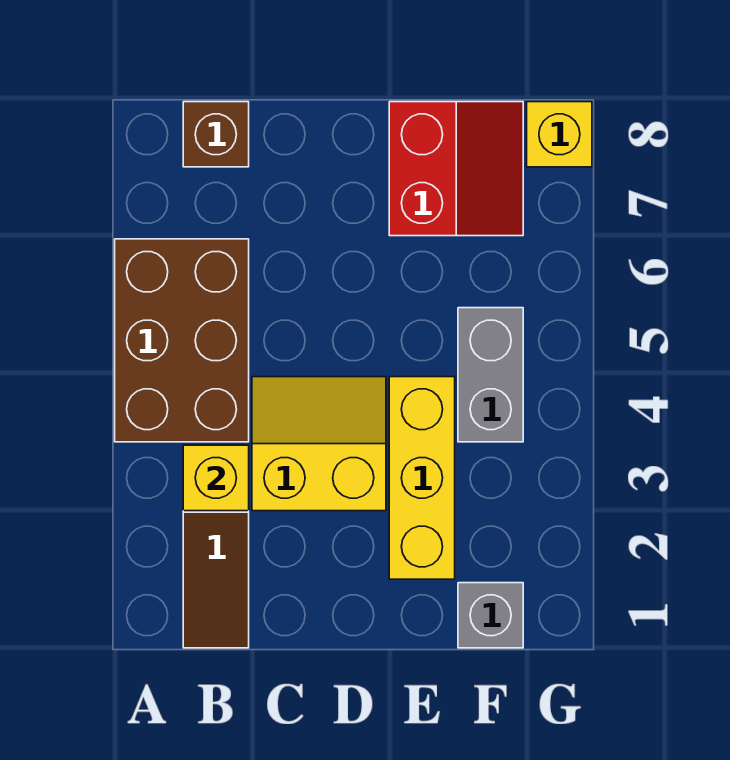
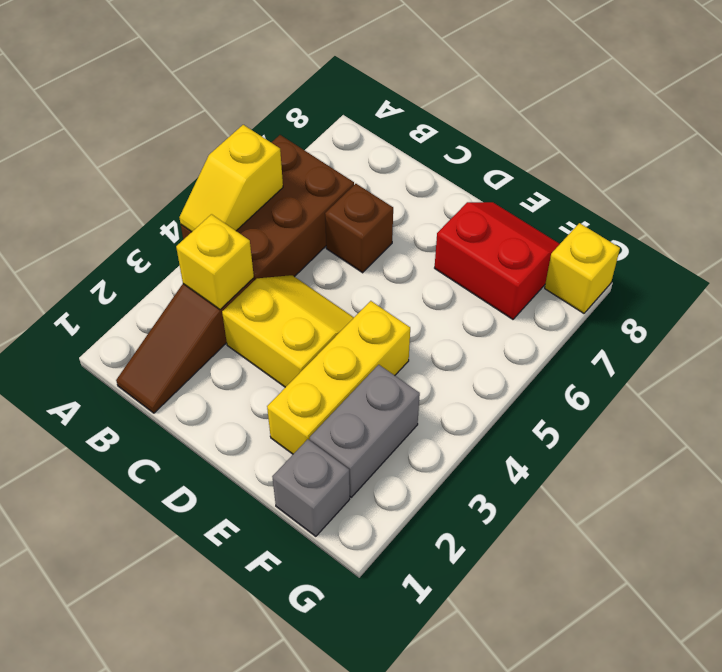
none -> yellow 1x2 slope [179,125,283,232]
brown 1x1 brick [183,102,249,167] -> brown 1x1 brick moved to [325,184,393,273]
red 2x2 slope [389,102,523,236] -> red 2x2 slope turned to [435,202,560,319]
grey 1x2 brick [458,308,523,442] -> grey 1x2 brick moved to [310,365,420,497]

